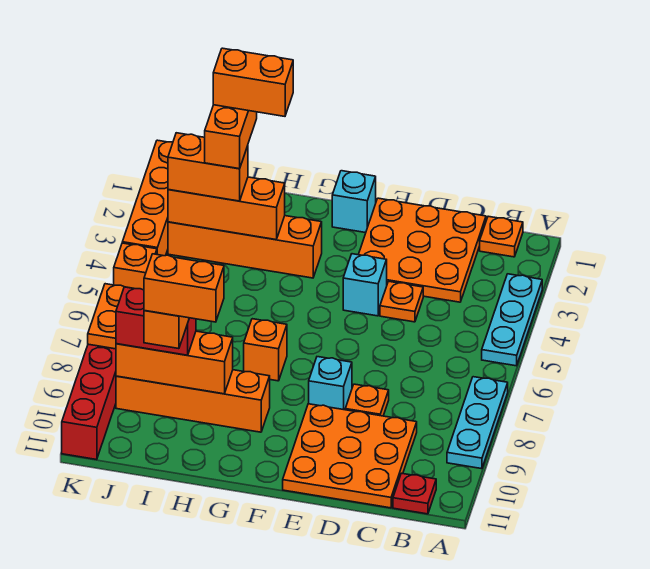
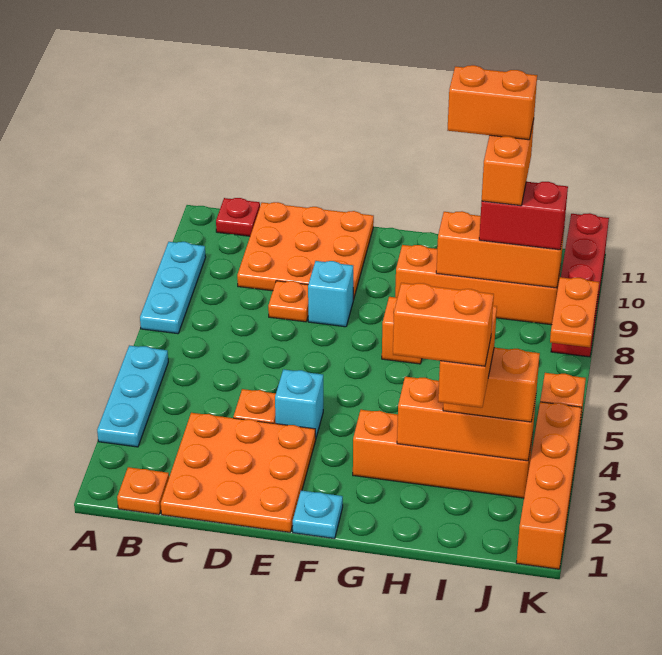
cyan 1x1 brick [332,171,376,233] -> cyan 1x1 plate [293,490,343,539]

